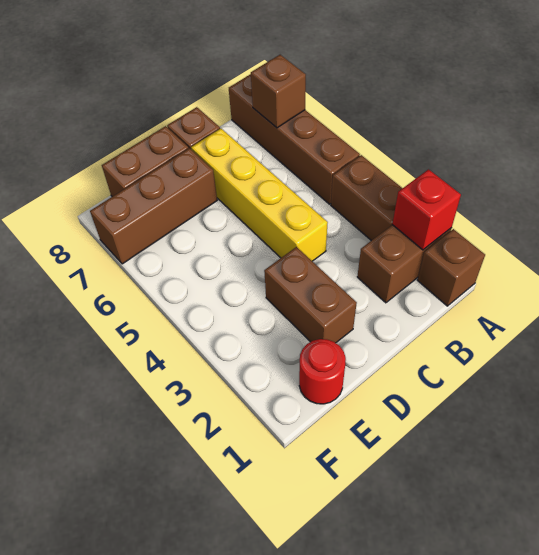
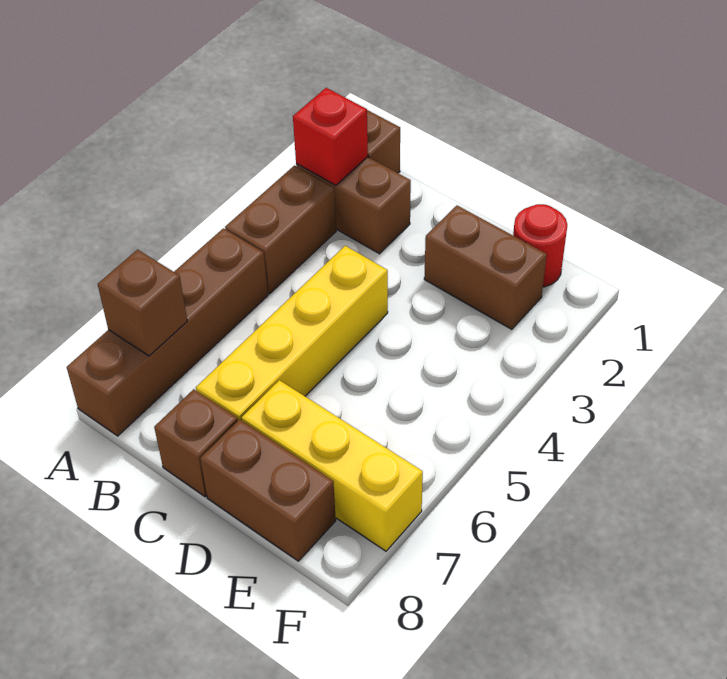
brown 1x2 brick [264,247,357,343] -> brown 1x2 brick turned to [424,205,547,329]
brown 1x3 brick [90,148,217,264] -> yellow 1x3 brick [242,380,423,551]

